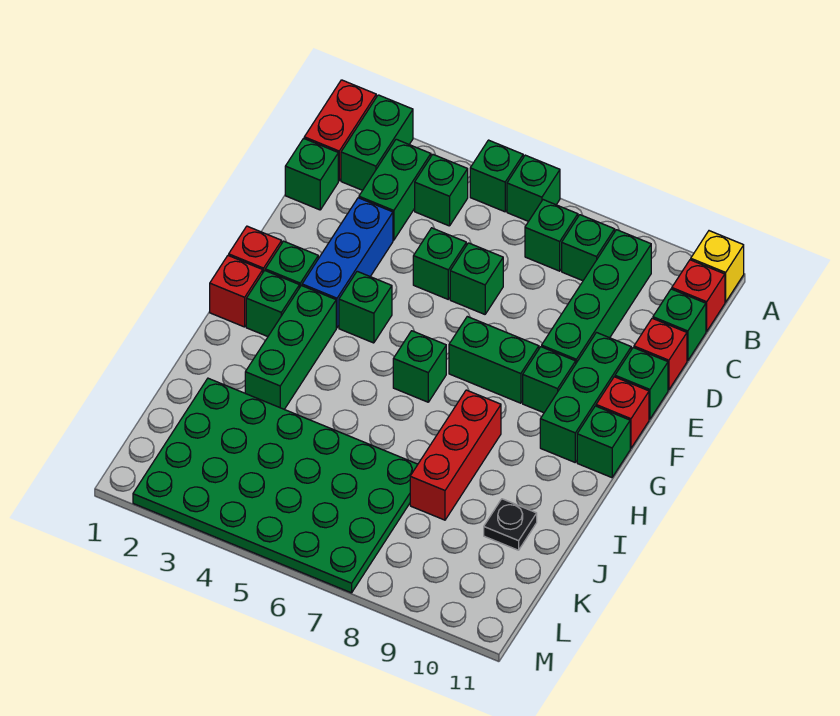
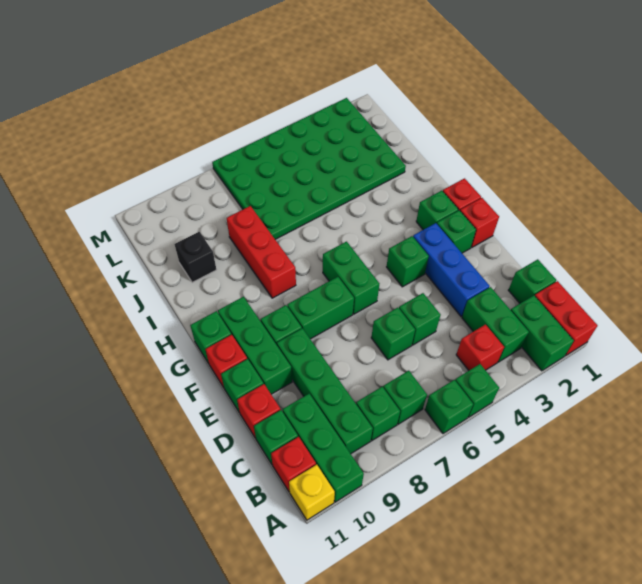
green 1x1 brick [415,155,468,226] -> red 1x1 brick [456,325,504,371]
green 1x3 brick [245,285,336,409] -> green 1x3 brick moved to [283,394,364,502]
green 1x1 brick [393,331,446,402] -> green 1x2 brick [323,242,379,314]
black 1x1 plate [484,499,537,550] -> black 1x1 brick [175,232,216,283]

